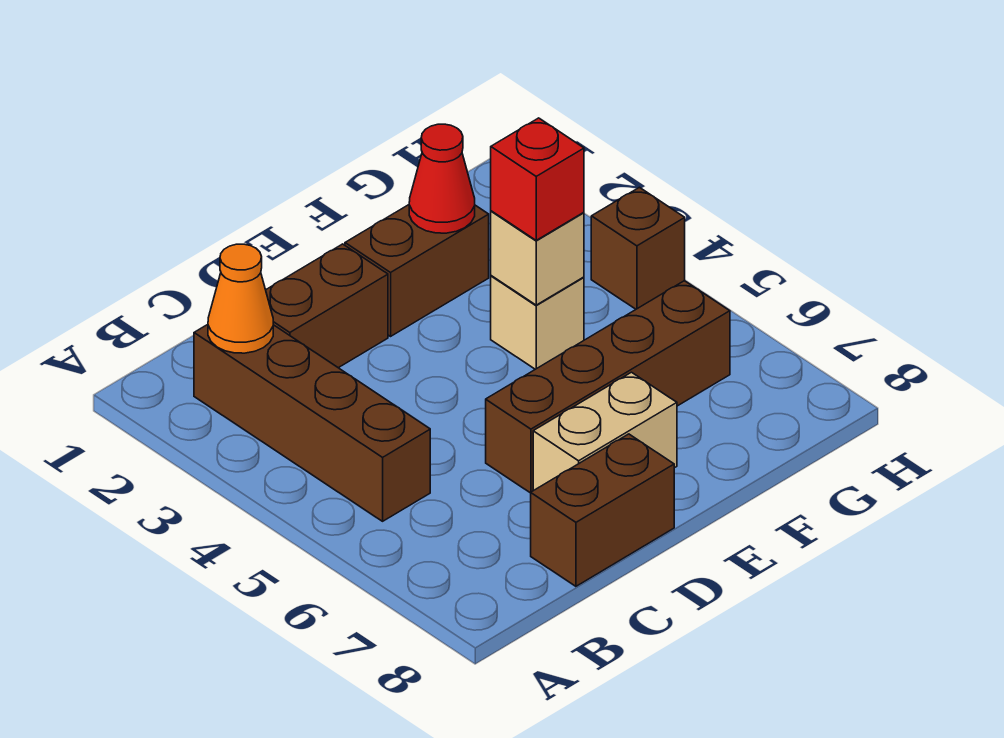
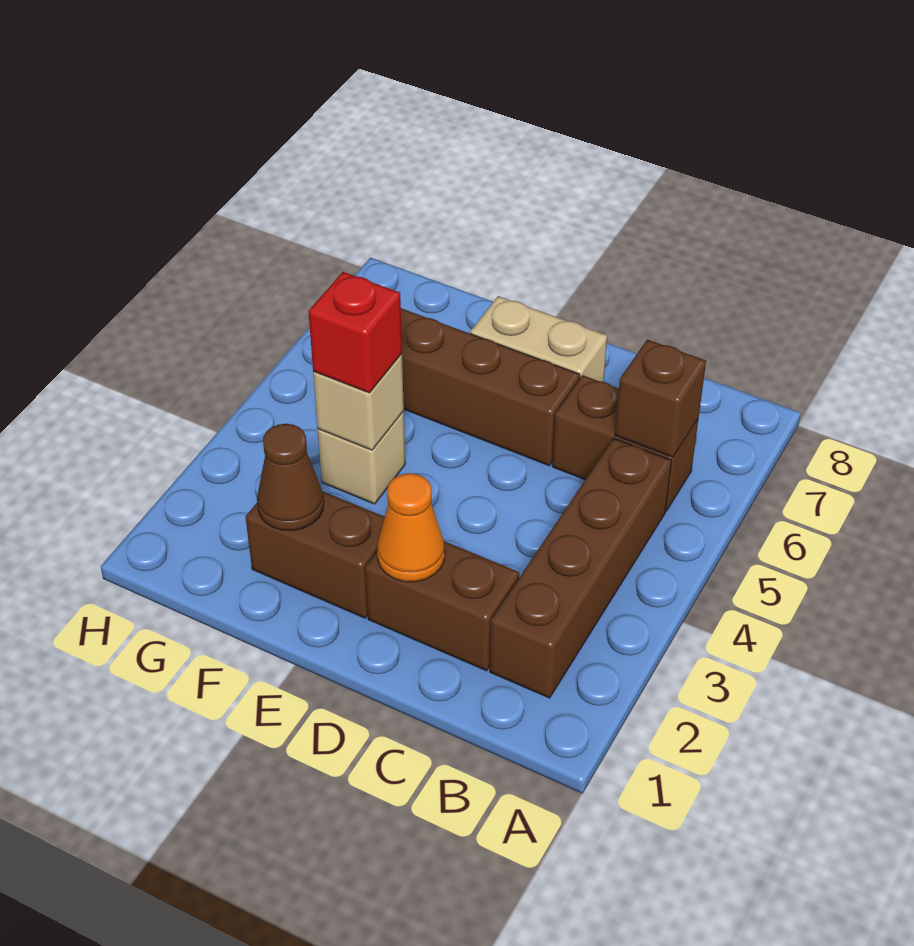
orange 1x1 cone [208,244,273,353] -> orange 1x1 cone moved to [377,473,445,582]
brown 1x2 brick [531,434,674,586] -> brown 1x2 brick moved to [552,375,698,511]
red 1x1 cone [409,124,475,233] -> brown 1x1 cone [257,424,324,531]
brown 1x1 brick [591,187,685,309] -> brown 1x1 brick moved to [615,340,706,457]

